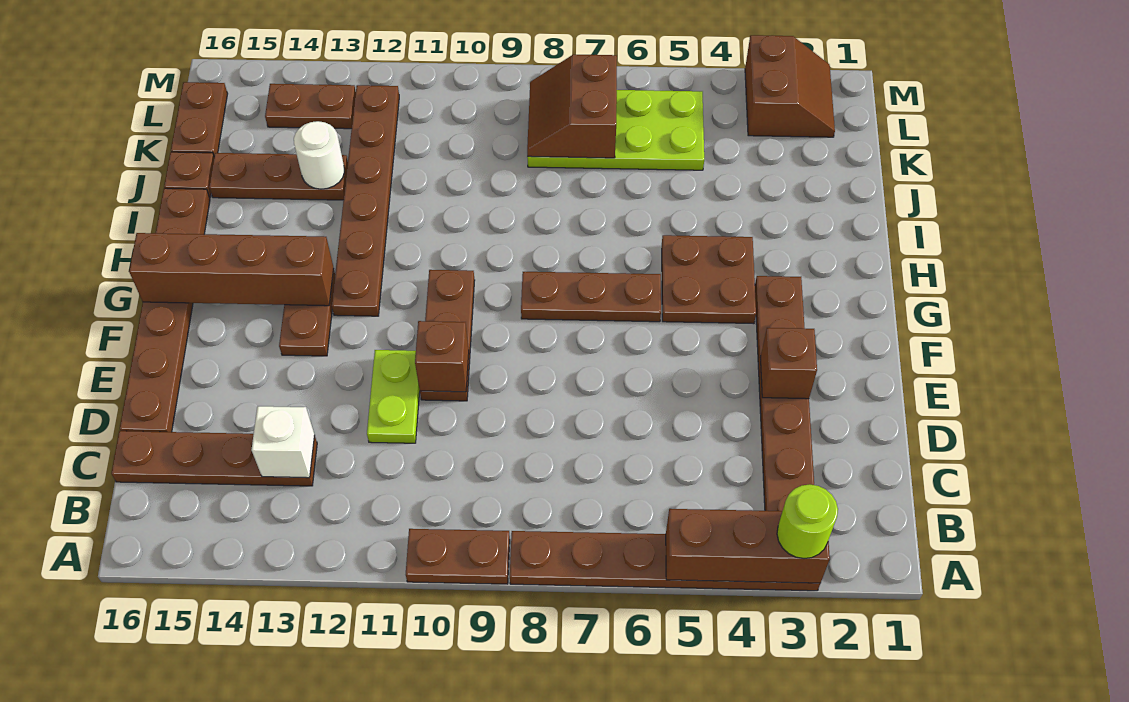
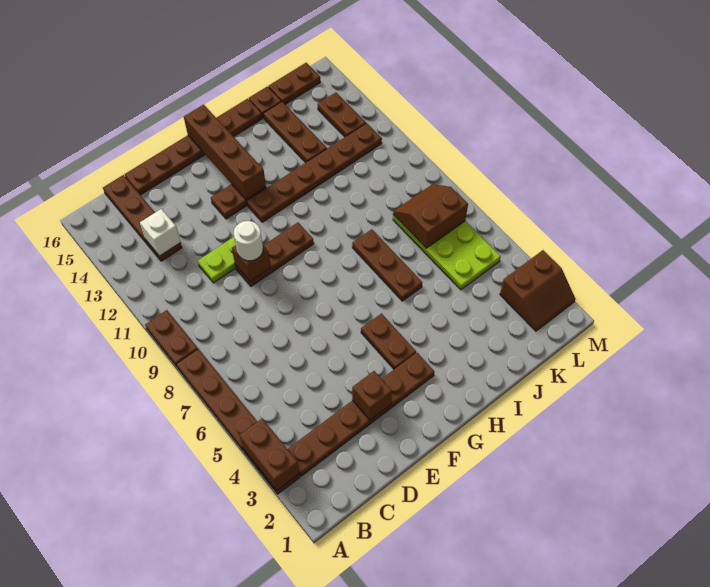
brown 1x3 brick [666,509,830,583] -> brown 1x2 brick [239,418,299,490]
lime 1x1 round brick [777,484,838,559] -> none
brown 2x2 plate [662,235,756,324] -> brown 1x2 plate [361,313,416,369]
brown 1x3 plate [521,272,661,322] -> brown 1x3 plate moved to [352,229,422,301]
white 1x1 round brick [294,121,344,189] -> white 1x1 round brick moved to [234,221,263,261]

